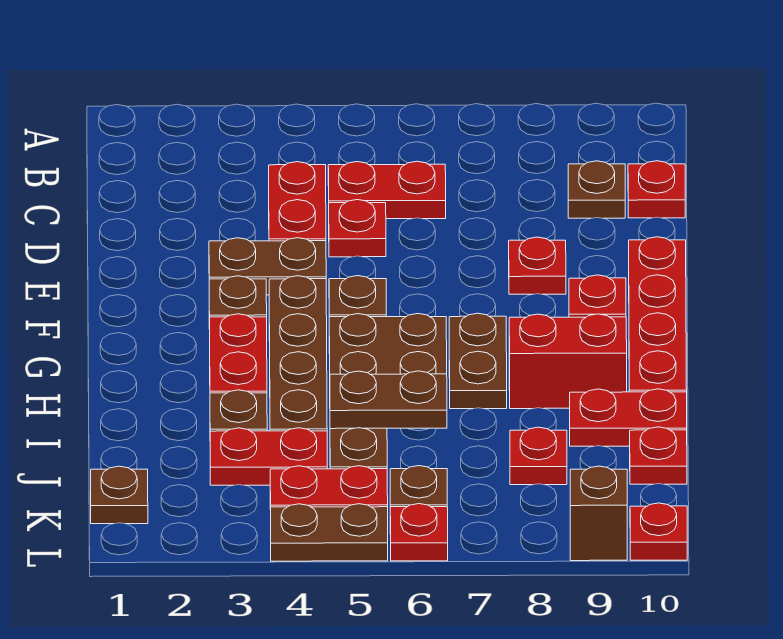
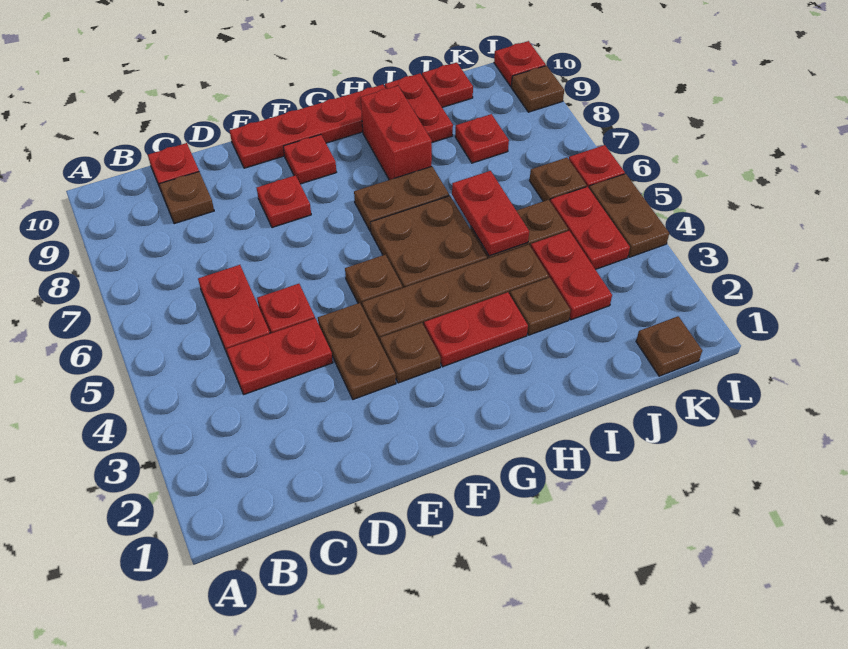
brown 1x2 plate [330,371,447,429] -> red 1x2 plate [452,171,529,256]
brown 1x1 brick [570,466,627,561] -> brown 1x1 plate [511,66,564,112]

